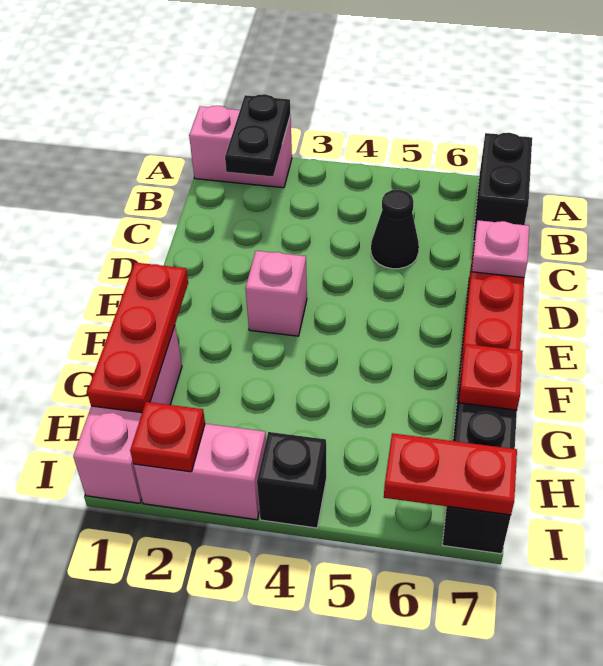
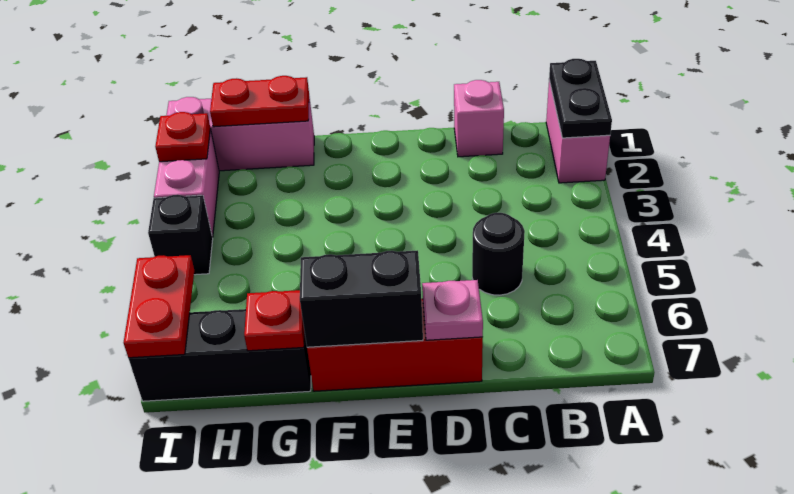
black 1x2 plate [225,94,290,177] -> black 1x2 plate turned to [549,59,612,138]
black 1x2 brick [473,133,532,241] -> black 1x2 brick moved to [300,250,423,347]
black 1x1 cone [371,190,419,269] -> black 1x1 round brick [472,213,525,295]
pink 1x1 brick [245,251,307,336] -> pink 1x1 brick moved to [454,80,504,157]
red 1x3 plate [87,263,188,413] -> red 1x2 plate [210,76,309,127]

